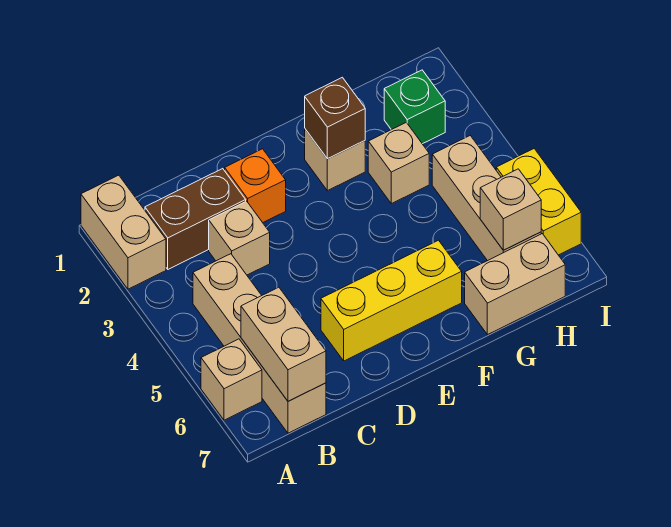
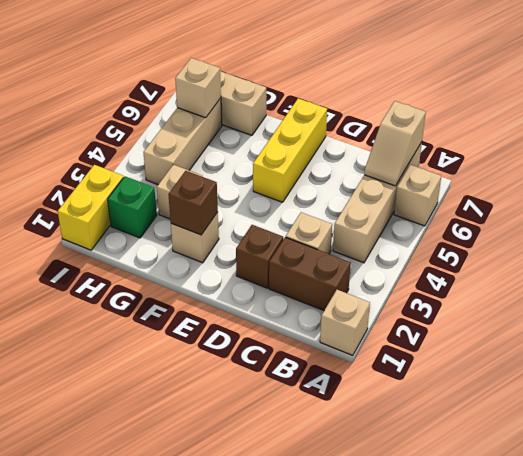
tan 1x2 brick [81,175,166,289] -> tan 1x1 brick [320,290,370,355]
tan 1x2 brick [241,287,326,401] -> tan 1x2 slope [364,101,426,186]
orange 1x1 brick [225,149,286,223] -> brown 1x1 brick [236,225,283,288]
yellow 1x3 brick [321,240,462,361] -> yellow 1x3 brick turned to [253,98,327,202]
yellow 1x2 brick [496,149,581,255] -> yellow 1x2 brick moved to [58,165,124,250]

